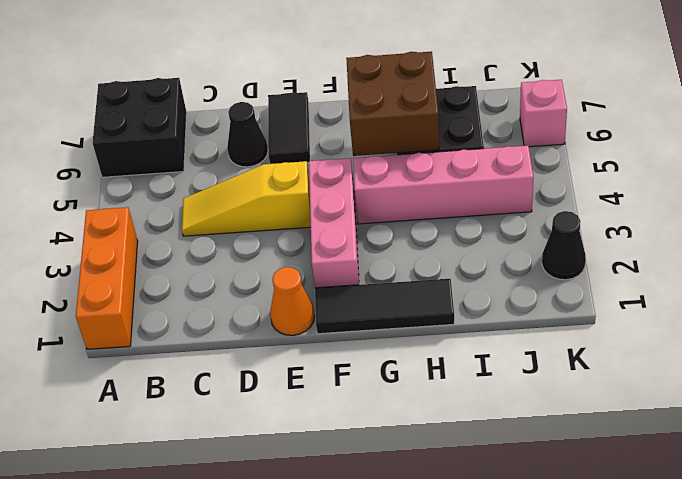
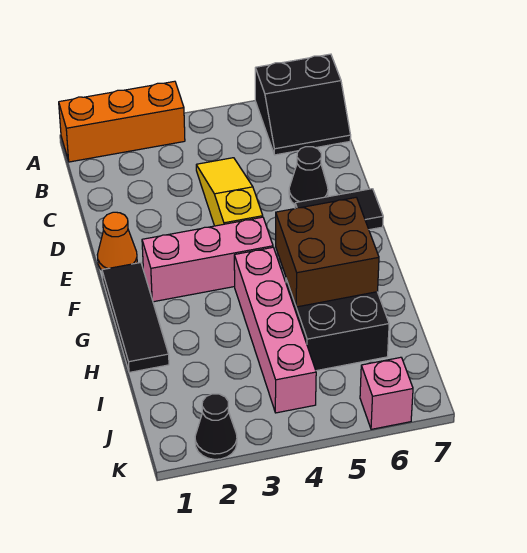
black 2x2 brick [93,78,187,177] -> black 2x2 slope [255,54,351,155]

